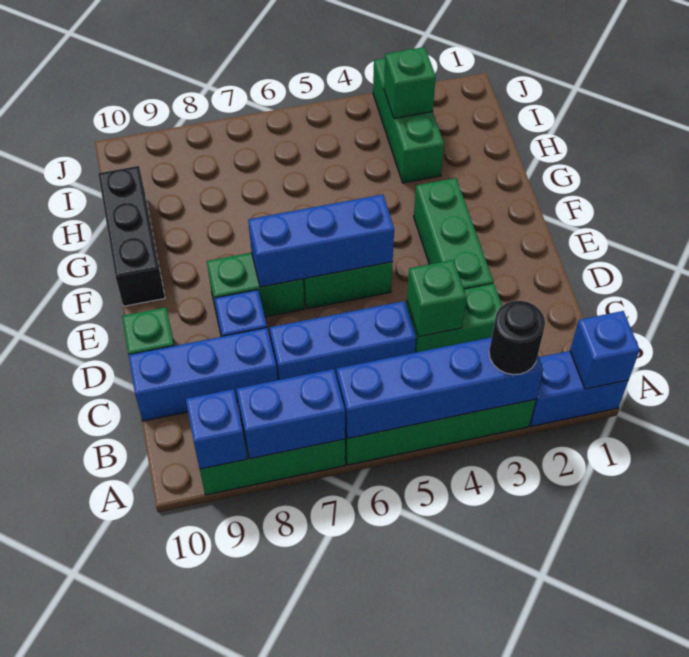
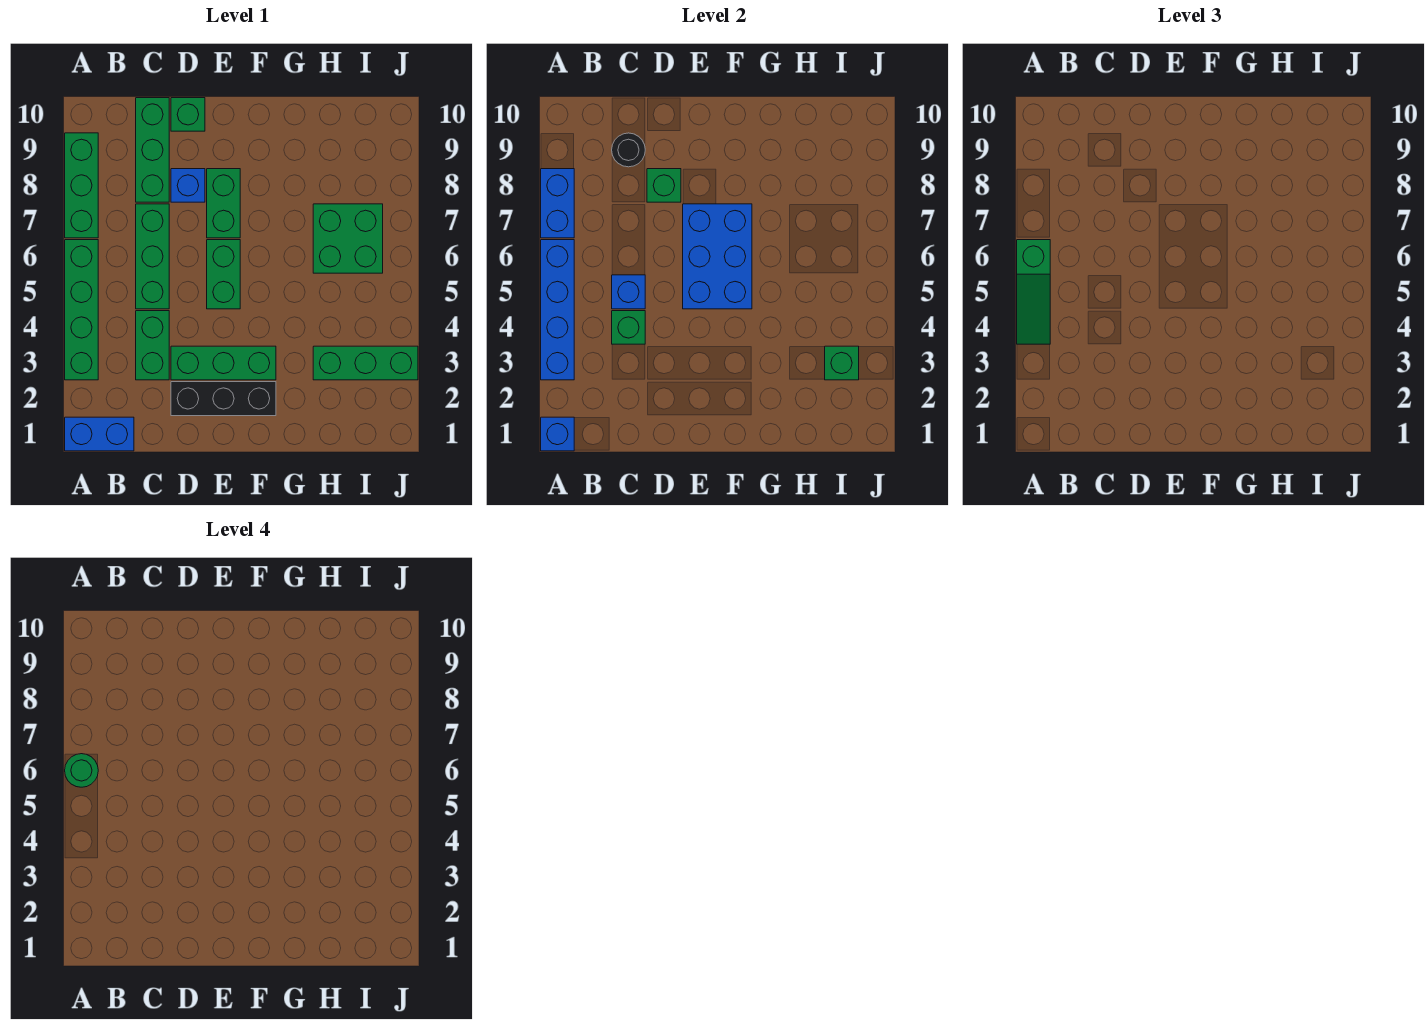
blue 1x2 brick [530,351,628,426] -> blue 1x2 brick turned to [65,417,134,451]
black 1x1 round brick [489,301,545,375] -> black 1x1 round brick moved to [612,133,645,167]
none -> green 1x3 slope [1017,240,1050,344]
none -> green 1x1 round brick [65,754,98,787]
blue 1x1 brick [186,389,247,469] -> blue 1x1 brick moved to [612,275,645,309]
blue 1x3 brick [270,301,416,380] -> green 1x3 brick [136,204,169,309]
blue 1x3 brick [129,328,278,421] -> green 1x3 brick [136,98,169,202]
none -> green 1x1 brick [647,169,681,202]
blue 1x3 brick [248,194,394,287] -> blue 2x3 brick [683,204,752,309]
black 1x3 brick [98,166,165,306] -> black 1x3 brick moved to [171,382,276,416]
none -> green 2x2 brick [313,204,383,273]

